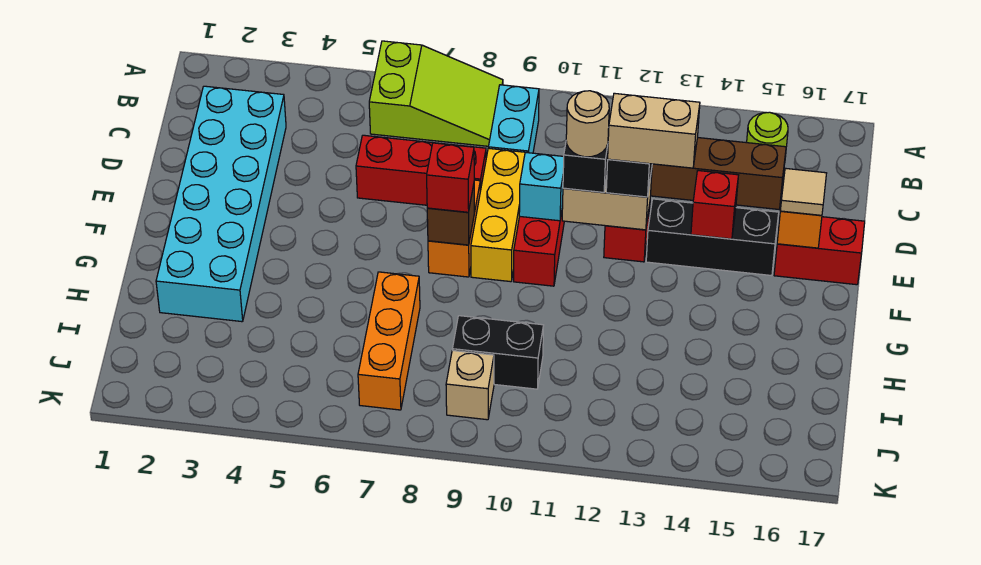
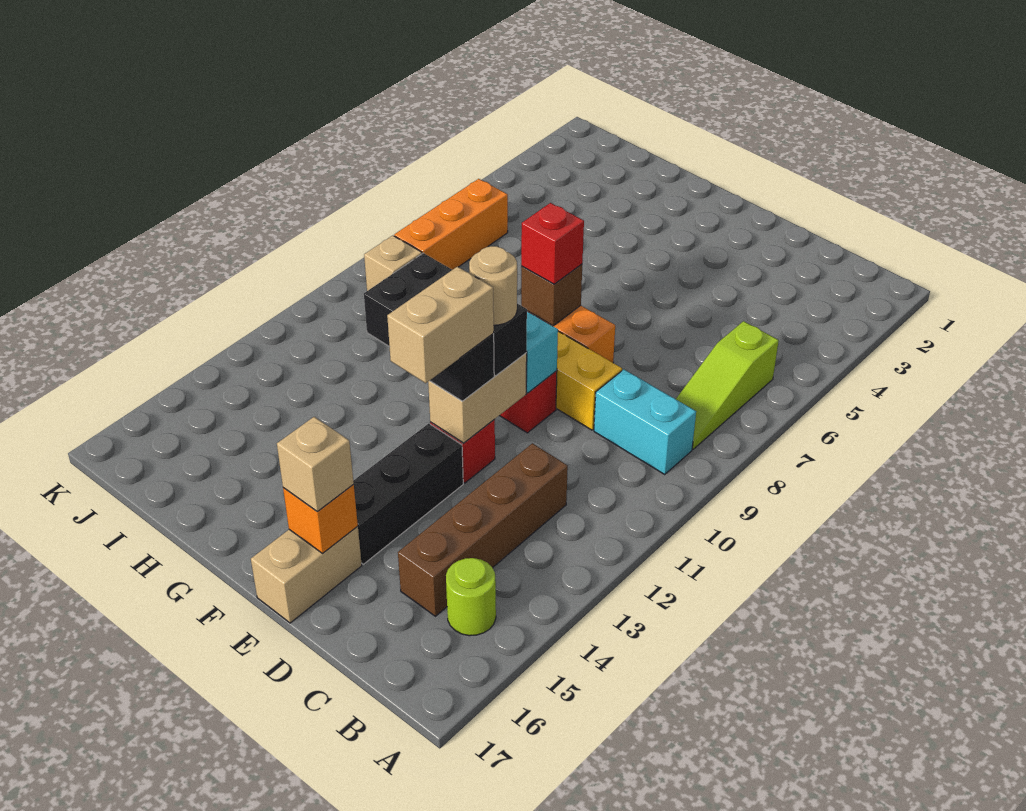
lime 2x3 slope [369,41,503,146] -> lime 1x3 slope [676,321,779,449]
cyan 2x6 brick [156,86,286,322] -> none
red 1x3 brick [356,135,486,205] -> none
red 1x1 brick [691,171,738,239] -> none
red 1x2 brick [774,217,865,285] -> tan 1x2 brick [251,526,362,623]
tan 1x1 tile [780,168,827,215] -> tan 1x1 brick [277,417,354,511]
orange 1x3 brick [358,272,420,410] -> orange 1x3 brick turned to [394,179,508,270]

